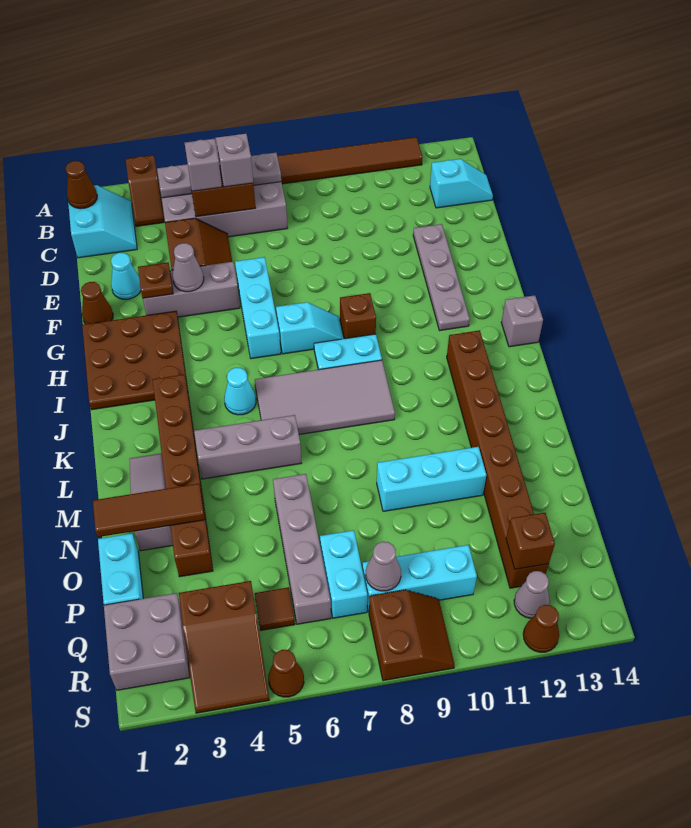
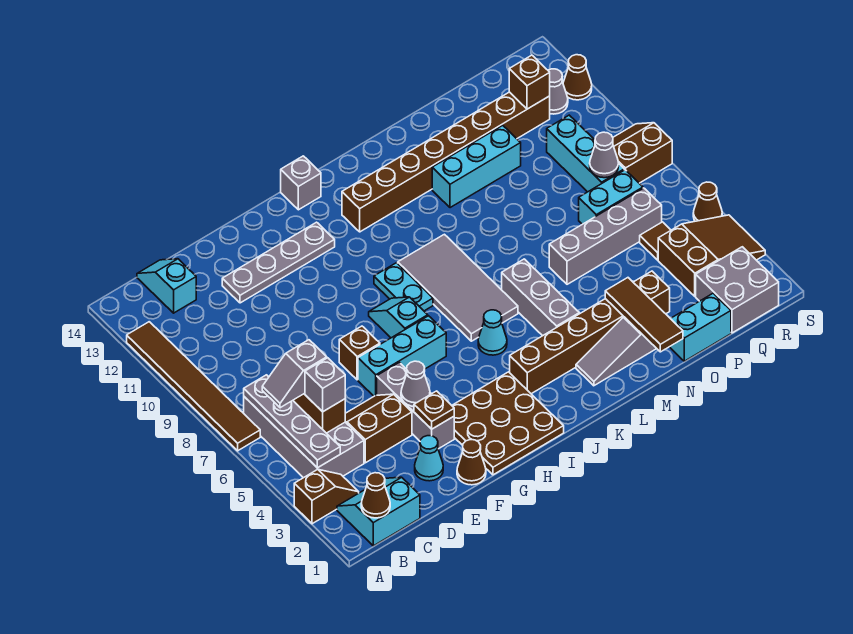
brown 1x1 brick [340,293,376,339] -> brown 1x1 brick moved to [339,326,380,380]
cyan 1x3 brick [377,447,486,511] -> cyan 1x3 brick turned to [432,125,521,208]

